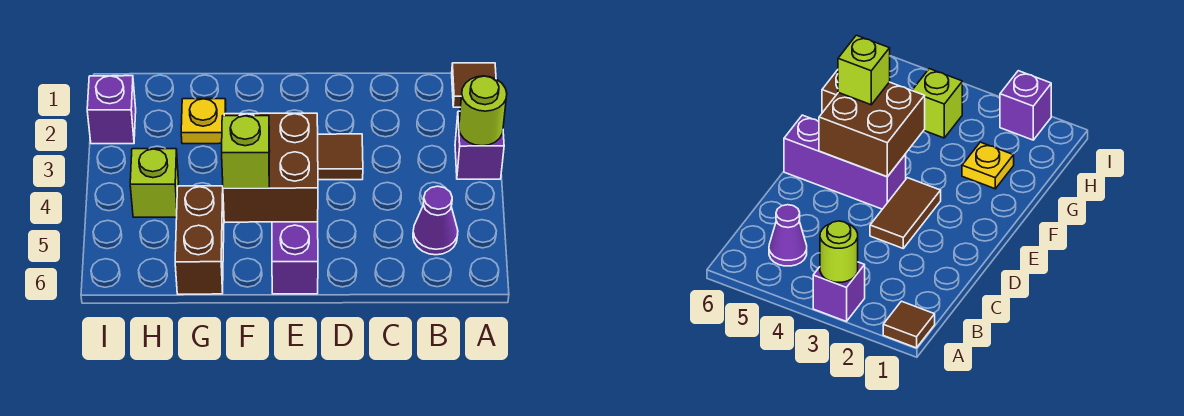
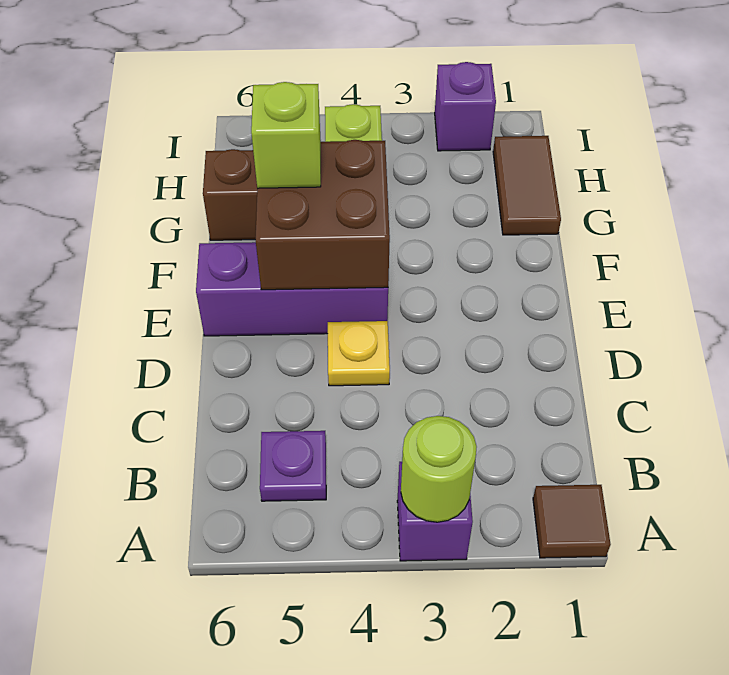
purple 1x1 cone [413,186,458,255] -> purple 1x1 plate [260,431,326,501]
brown 1x2 tile [318,134,363,180] -> brown 1x2 tile moved to [493,136,561,235]
yellow 1x1 plate [181,99,226,144] -> yellow 1x1 plate moved to [328,321,390,386]

